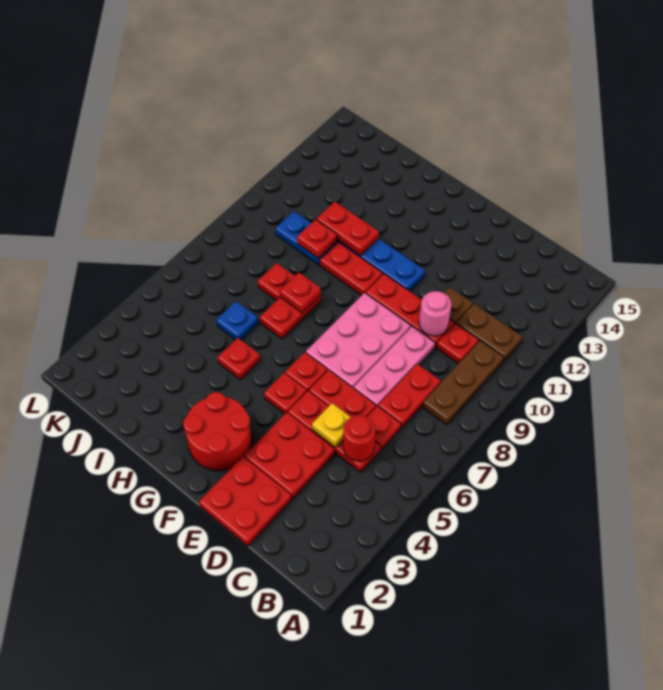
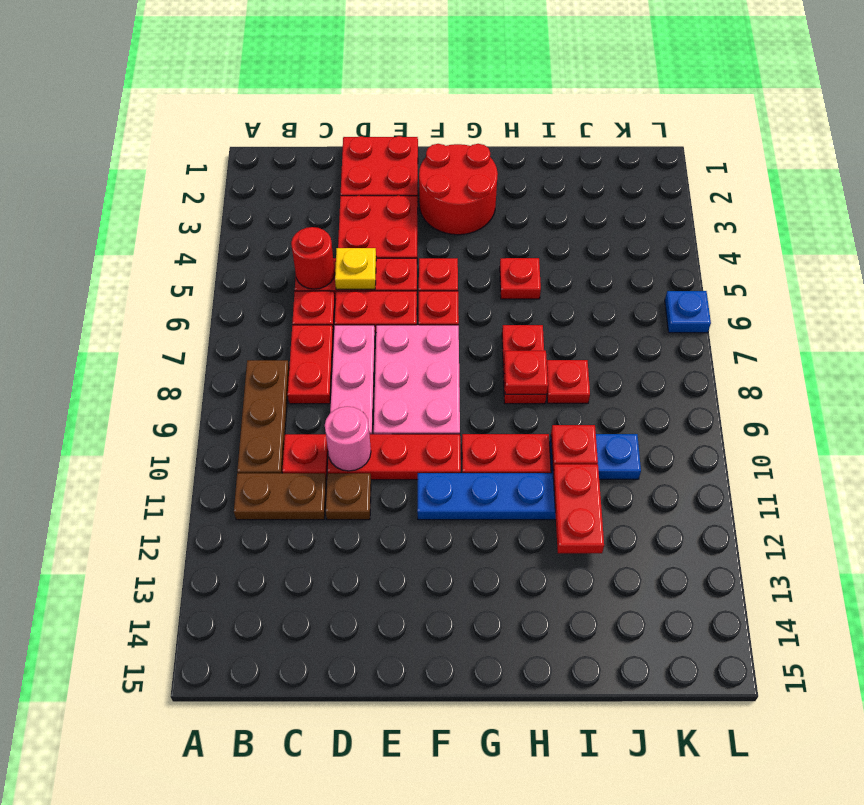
red 1x2 plate [317,202,379,256] -> red 1x2 plate turned to [553,464,604,553]
blue 1x1 plate [216,301,258,340] -> blue 1x1 plate moved to [665,291,711,333]

